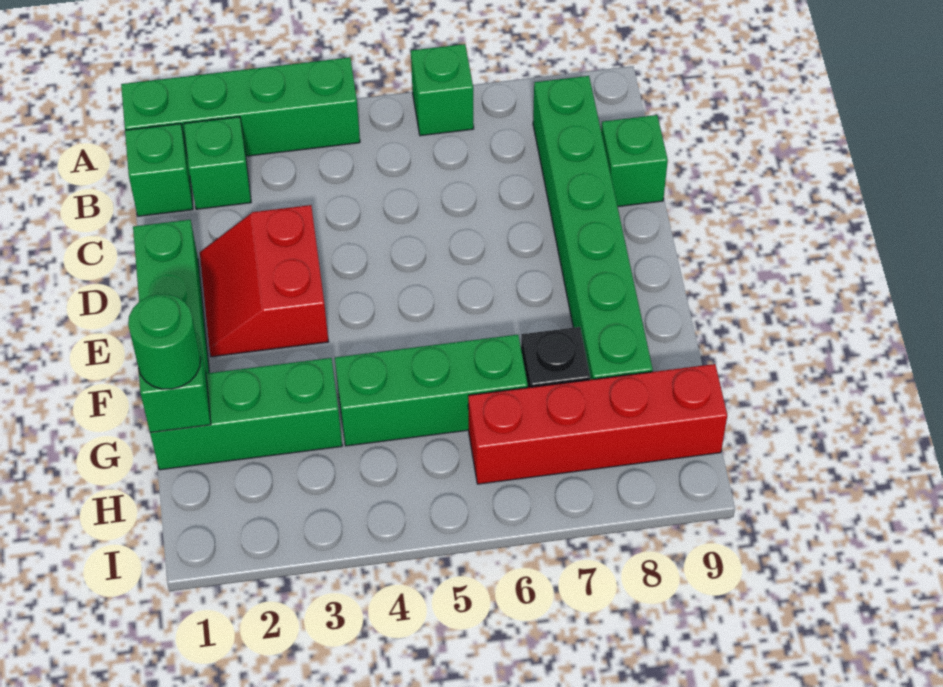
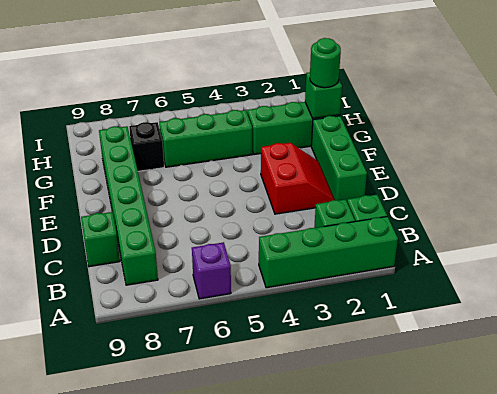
green 1x1 brick [411,44,474,136] -> purple 1x1 brick [192,242,231,299]
red 1x4 brick [468,364,727,484] -> none

